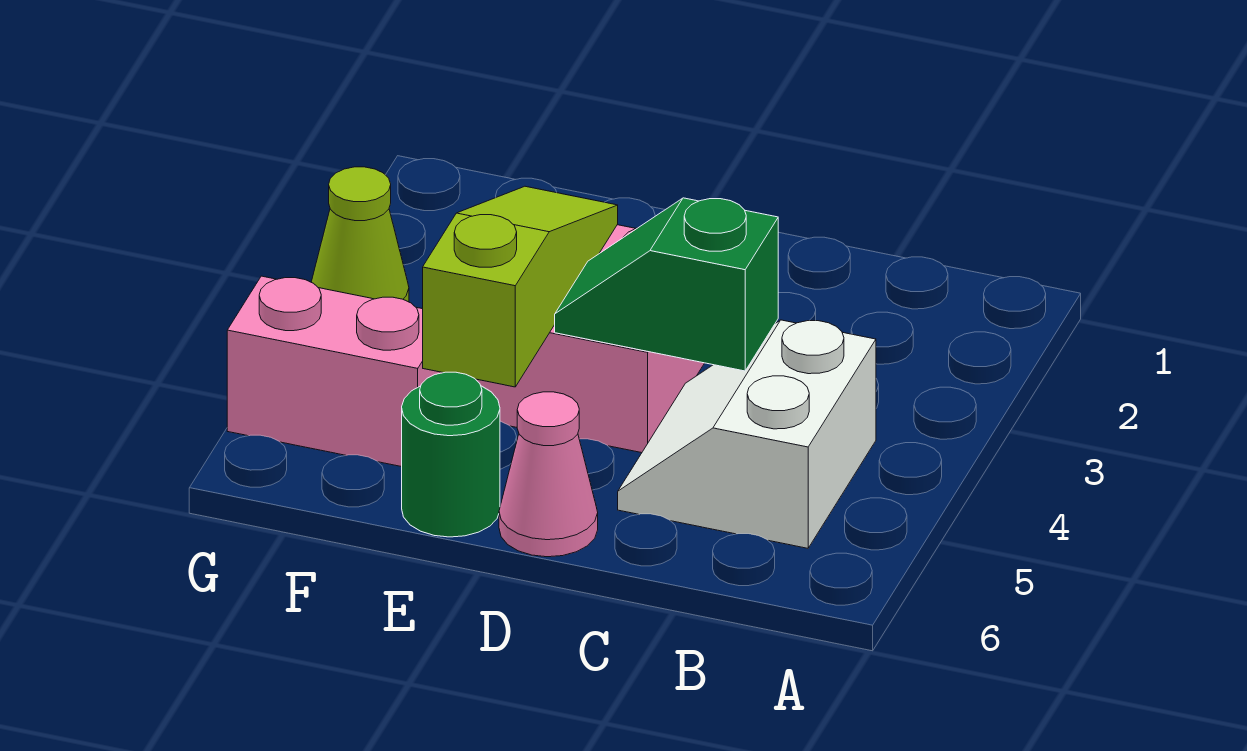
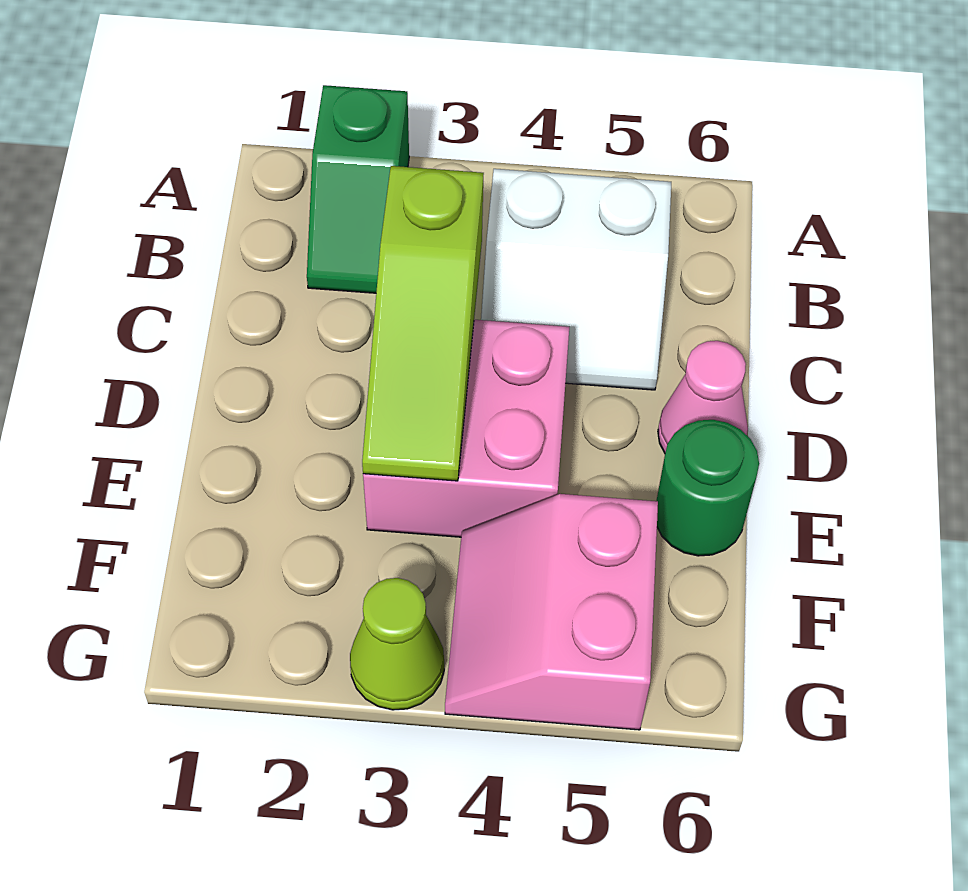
green 1x2 slope [555,198,778,371] -> green 1x2 slope moved to [307,85,409,293]
lime 1x3 slope [423,186,618,387] -> lime 1x3 slope turned to [362,166,484,481]

